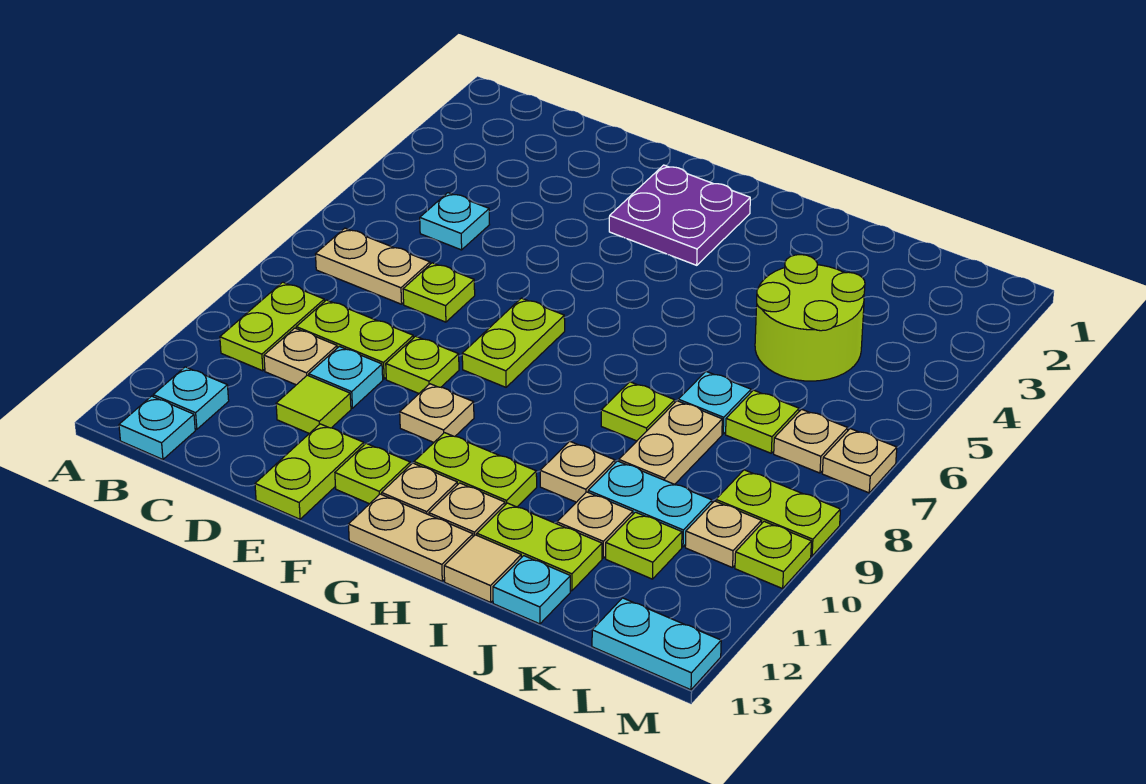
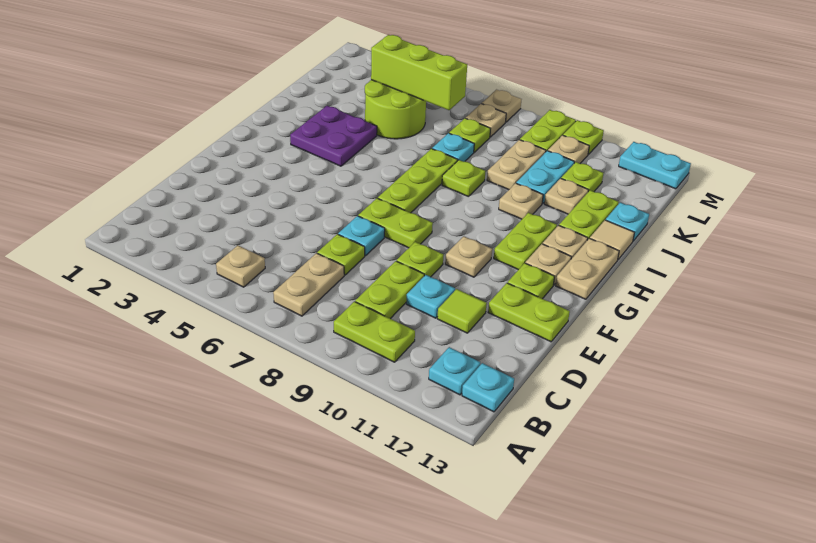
cyan 1x1 plate [420,193,490,250] -> cyan 1x1 plate moved to [338,216,385,256]
tan 1x1 plate [264,328,337,385] -> tan 1x1 plate moved to [216,245,265,287]
purple 2x2 plate [609,165,750,265] -> purple 2x2 plate moved to [290,106,377,166]
none -> lime 1x3 plate [378,149,457,213]
tan 1x2 plate [619,401,722,484] -> tan 1x2 plate turned to [487,140,546,190]
none -> lime 1x3 brick [371,35,467,110]
cyan 1x2 plate [592,598,721,690] -> cyan 1x2 plate turned to [619,142,691,189]

